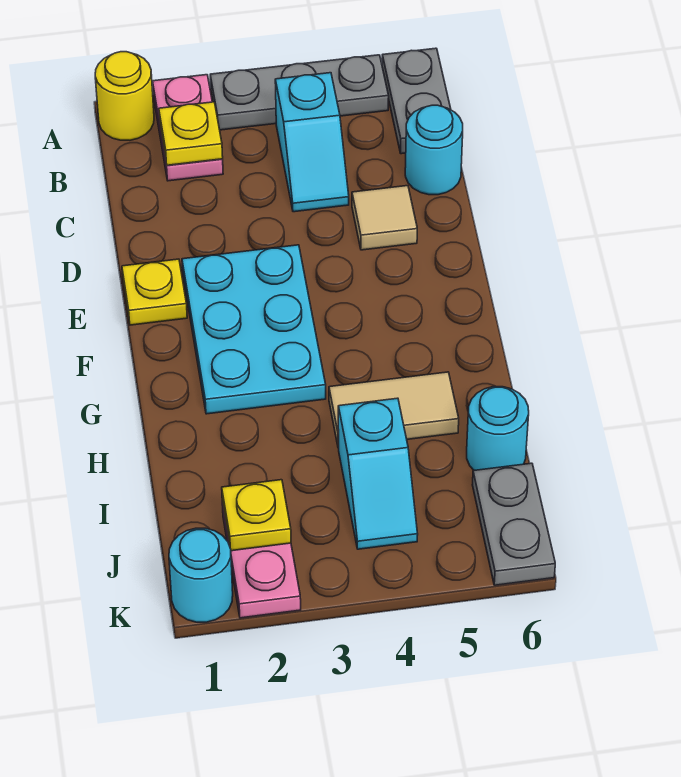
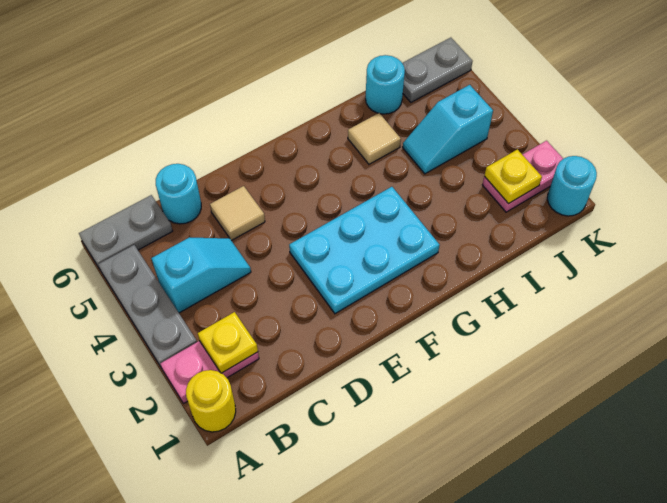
yellow 1x1 plate [122,259,187,325] -> none
tan 1x2 tile [329,372,459,448] -> tan 1x1 tile [348,113,401,164]
cyan 1x2 slope [338,398,418,549] -> cyan 1x2 slope turned to [403,85,493,174]

